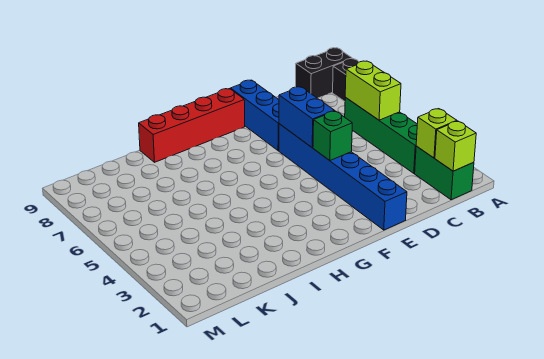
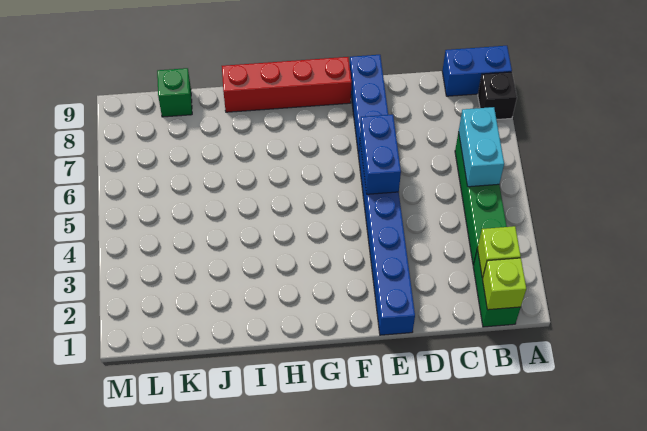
black 1x2 brick [296,48,352,98] -> blue 1x2 brick [442,46,512,96]
lime 1x2 brick [345,61,401,120] -> cyan 1x2 brick [459,107,504,187]
green 1x1 brick [313,111,352,161] -> green 1x1 brick moved to [157,68,192,117]

